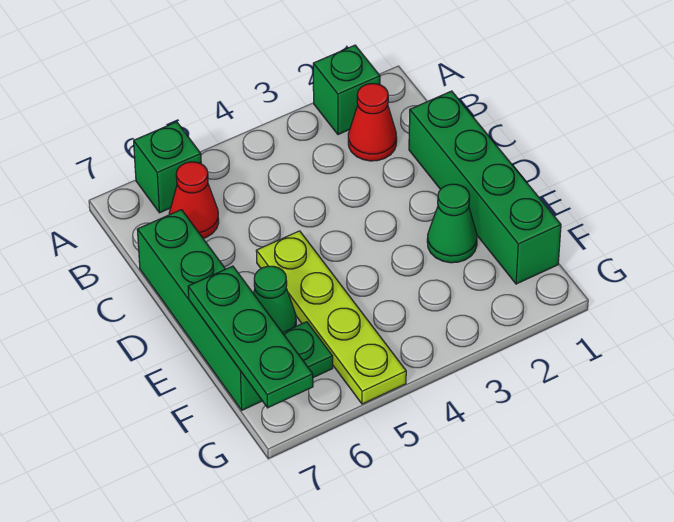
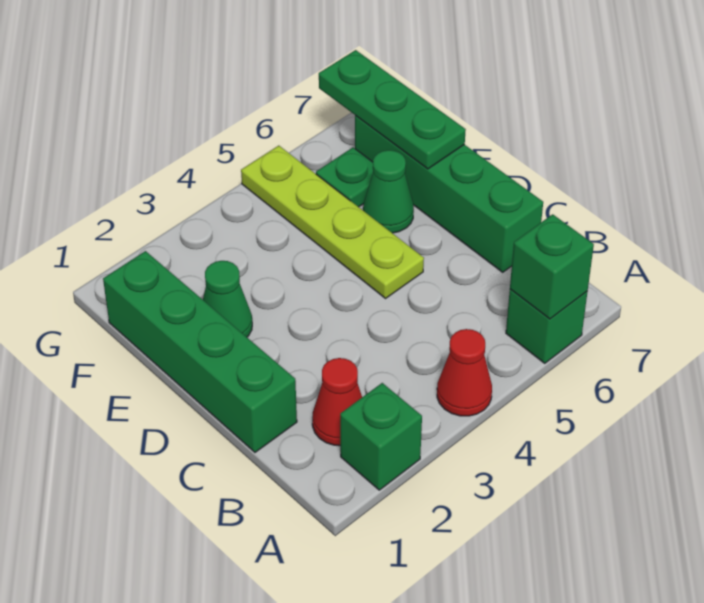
none -> green 1x1 brick [510,214,594,319]
red 1x1 cone [169,162,219,238] -> red 1x1 cone moved to [437,329,492,416]

